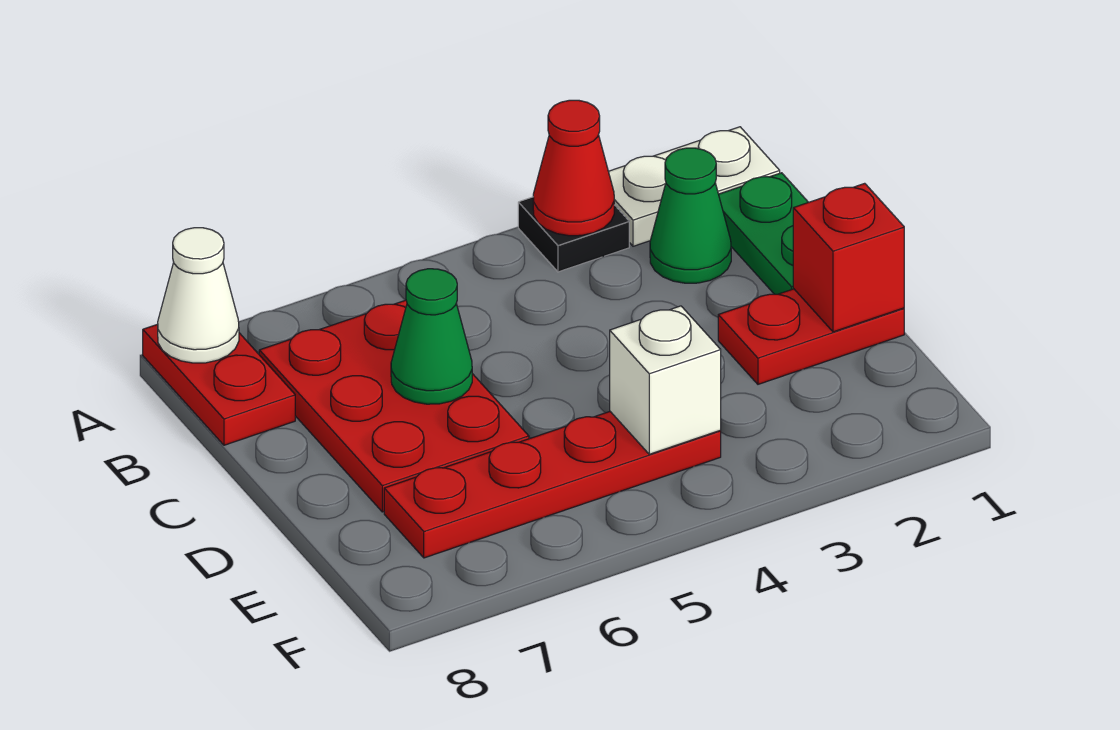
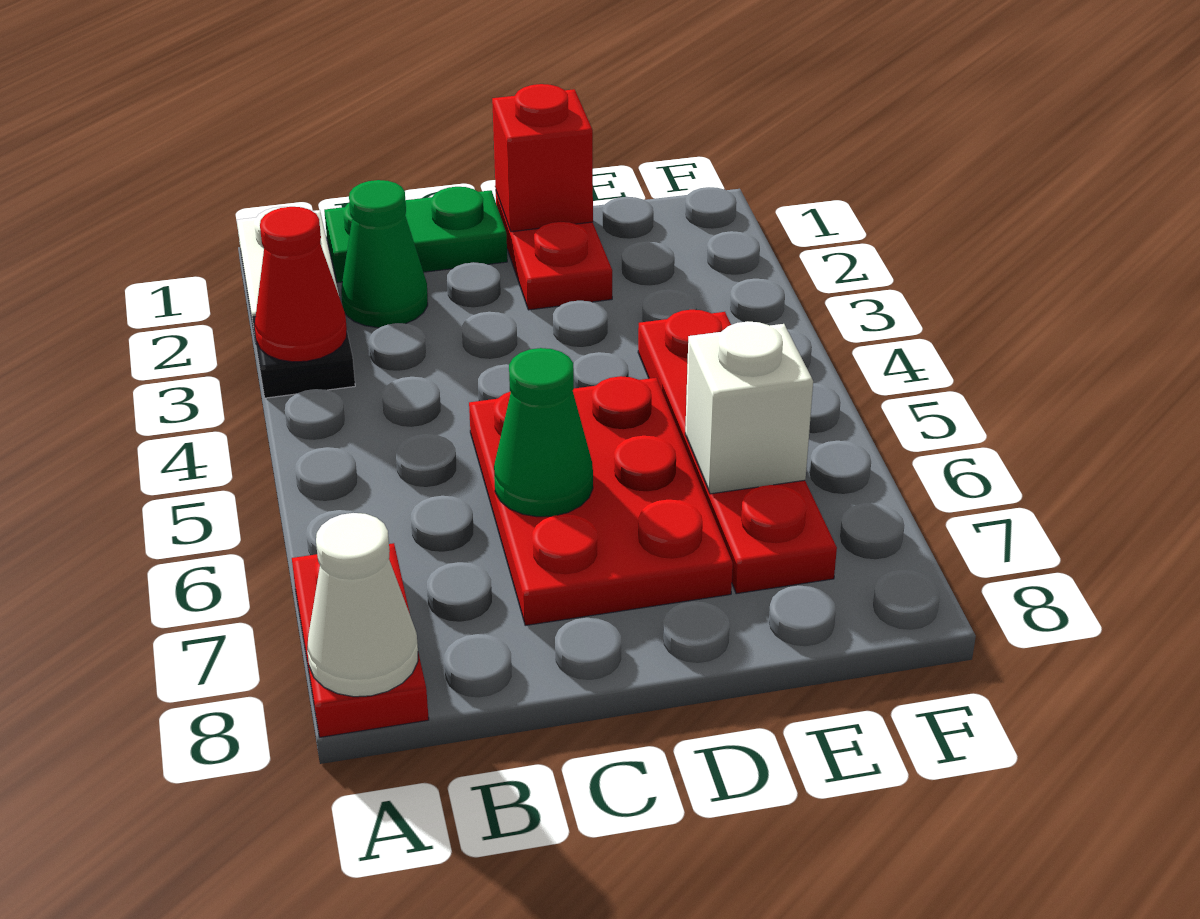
red 1x2 plate [143,324,295,445] -> red 1x2 plate turned to [292,543,429,737]
red 2x3 plate [259,300,529,512] -> red 2x3 plate turned to [469,376,733,625]
white 1x1 brick [610,306,721,454] -> white 1x1 brick moved to [685,321,813,494]

